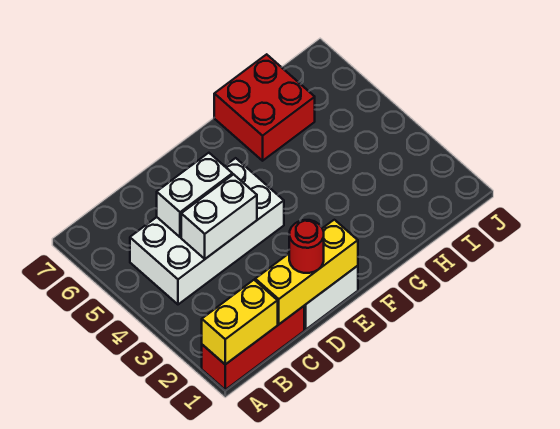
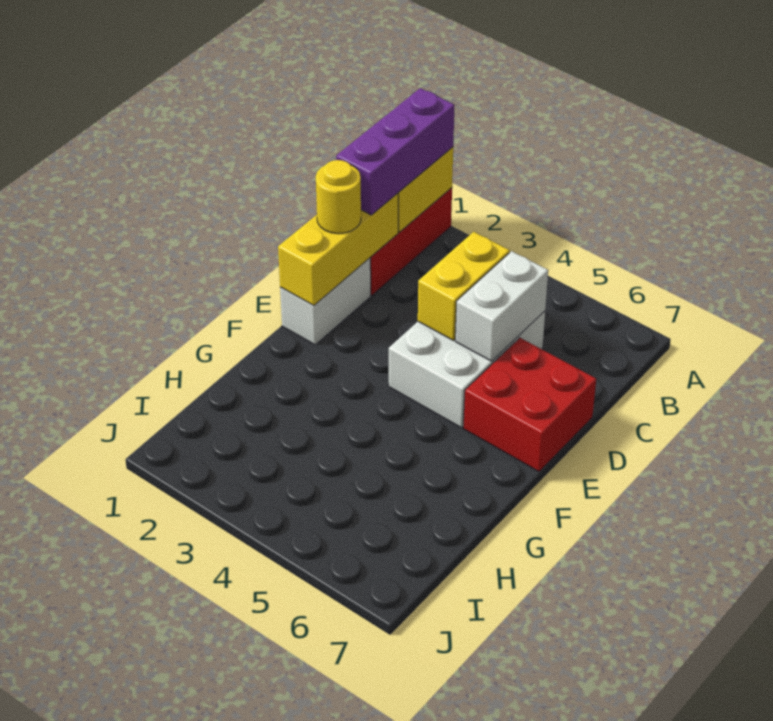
none -> purple 1x3 brick [336,88,455,215]
white 2x4 brick [130,158,284,304] -> white 2x3 brick [389,311,545,428]
white 1x2 brick [181,174,257,259] -> yellow 1x2 brick [418,232,510,340]
red 1x1 round brick [289,220,324,273] -> yellow 1x1 round brick [316,160,361,234]
red 2x2 brick [214,54,315,161] -> red 2x2 brick moved to [463,338,596,472]

